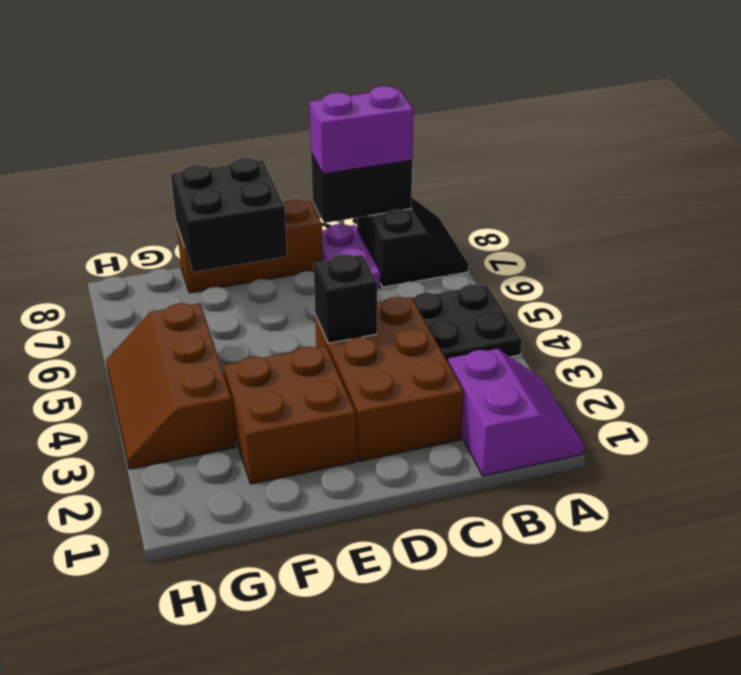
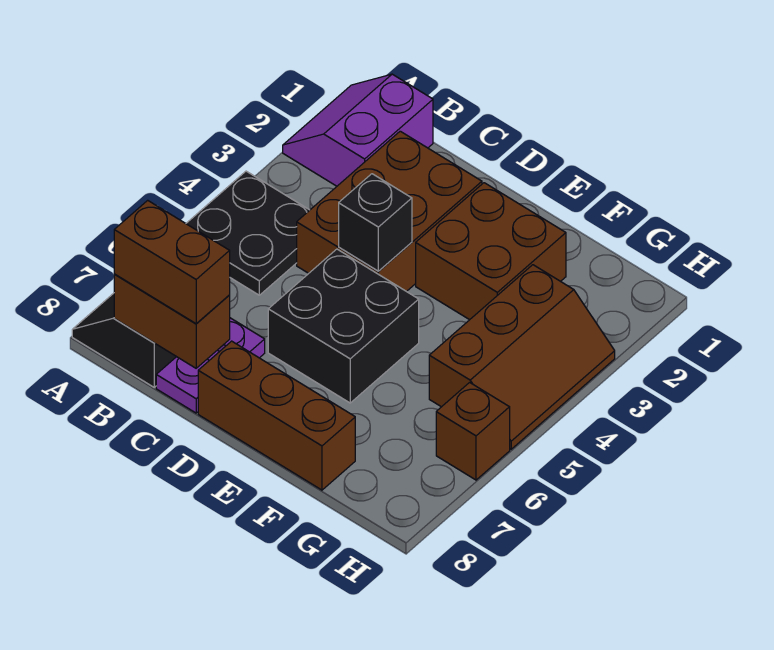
black 1x2 brick [311,153,412,223] -> brown 1x2 brick [114,274,230,368]
purple 1x2 brick [309,86,414,174] -> brown 1x2 brick [114,200,230,324]
black 2x2 brick [171,158,287,272] -> black 2x2 brick moved to [268,249,419,403]
none -> brown 1x1 brick [436,382,510,480]

